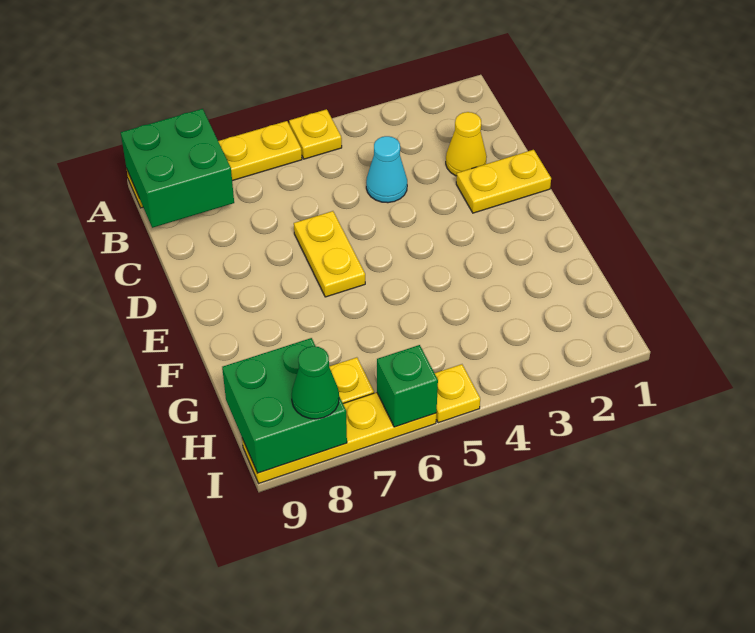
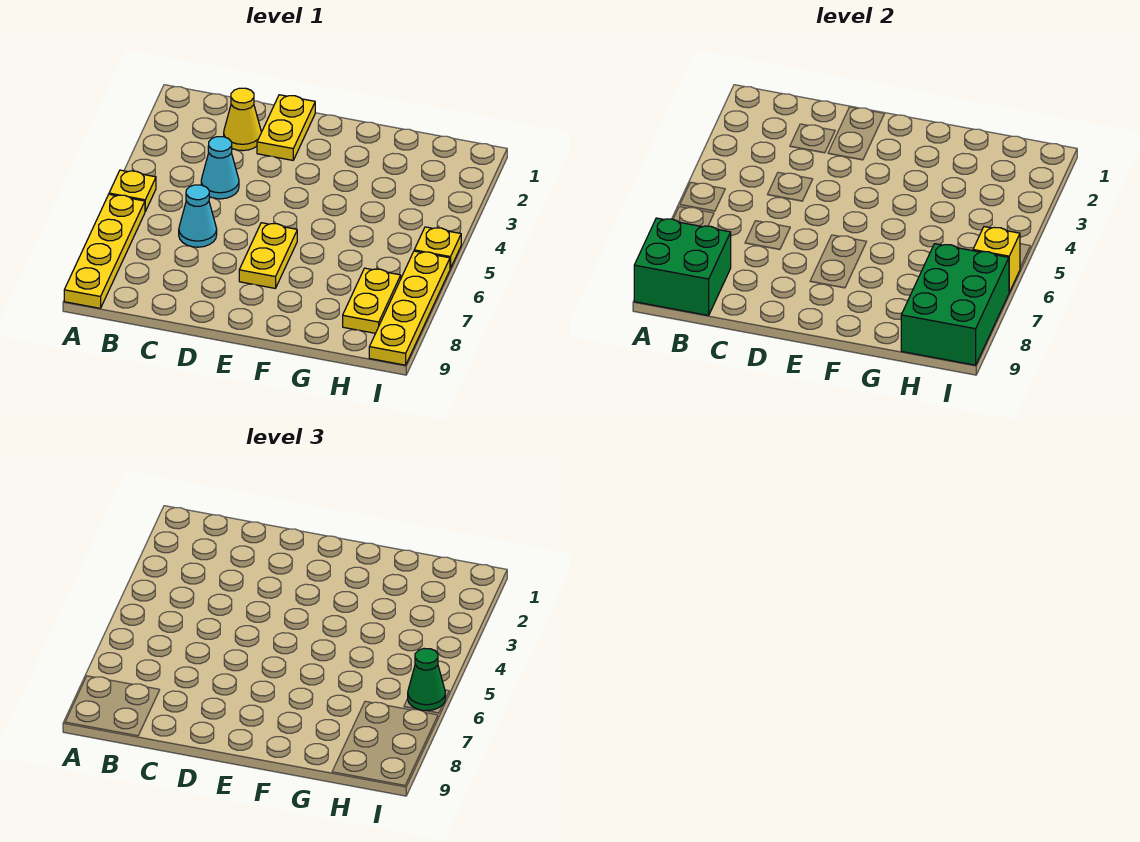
none -> cyan 1x1 cone [179,185,217,247]
yellow 1x2 plate [294,211,365,297] -> yellow 1x2 plate turned to [239,223,297,288]
green 2x2 brick [222,338,347,473] -> green 2x3 brick [901,244,1009,365]
green 1x1 brick [377,345,438,427] -> yellow 1x1 brick [973,227,1020,292]
green 1x1 cone [292,346,339,419] -> green 1x1 cone moved to [408,648,446,711]

